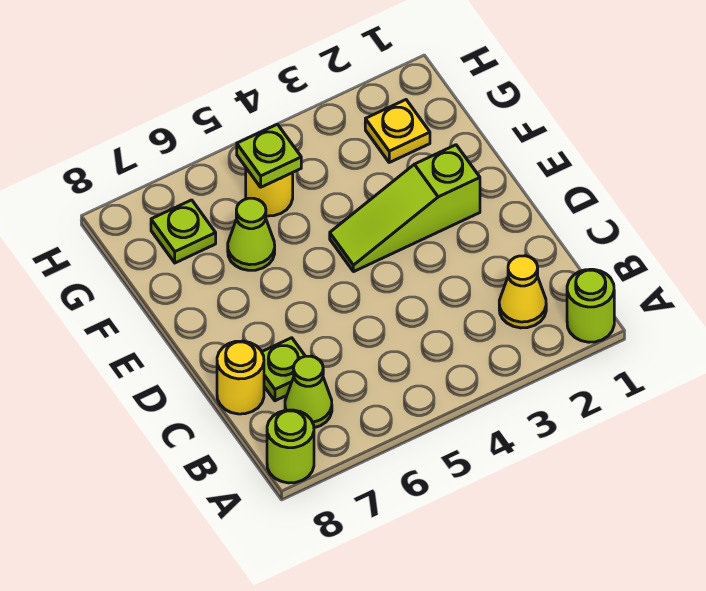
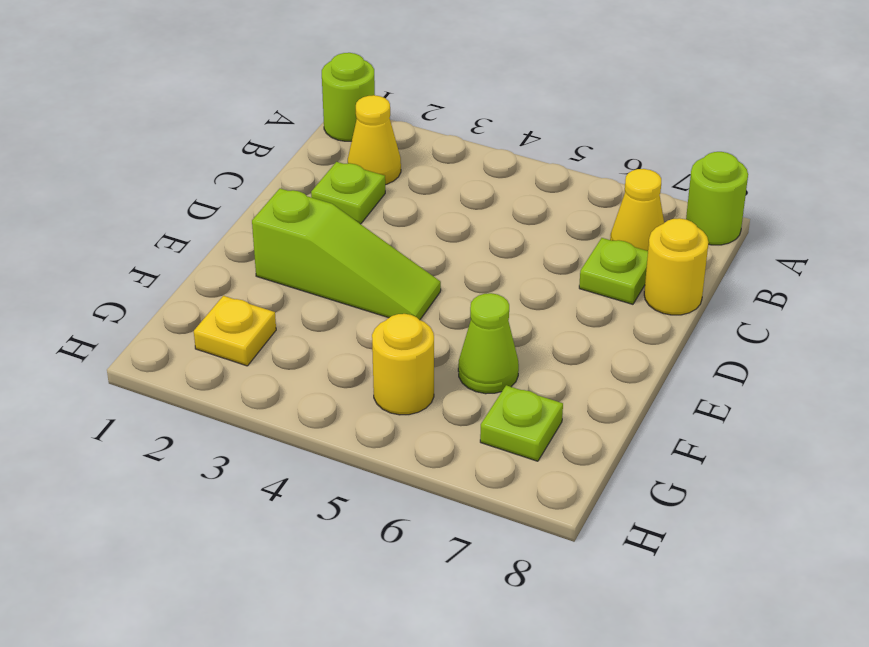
lime 1x1 cone [285,356,332,428] -> yellow 1x1 cone [610,169,664,251]
lime 1x1 plate [237,124,301,187] -> lime 1x1 plate moved to [311,162,385,224]

